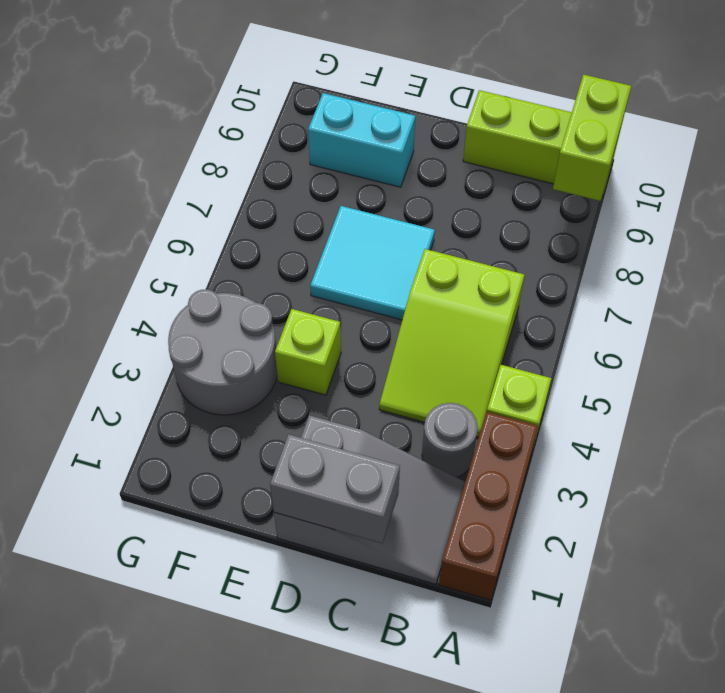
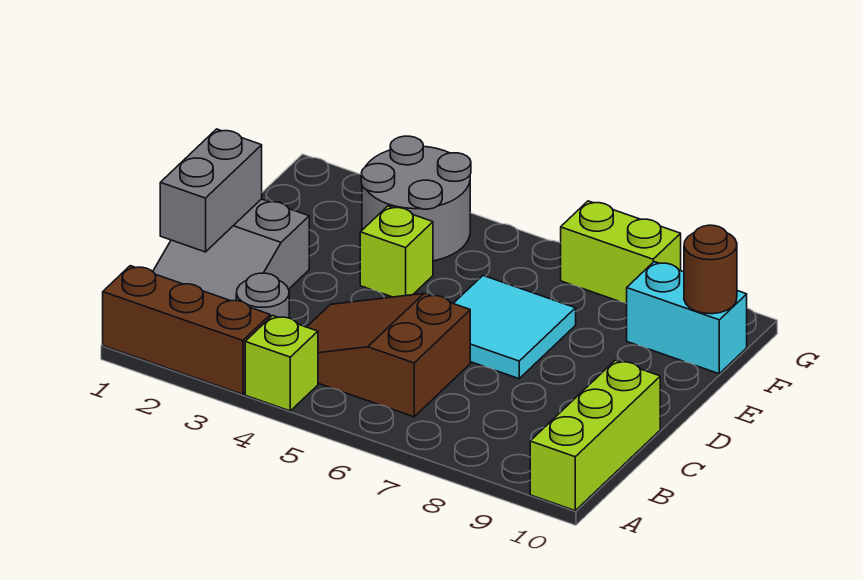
lime 1x2 brick [553,75,631,201] -> lime 1x2 brick moved to [561,201,681,304]
lime 2x3 slope [379,249,524,437] -> brown 2x3 slope [307,293,470,417]
cyan 1x2 brick [308,93,415,187] -> cyan 1x2 brick turned to [627,262,747,374]
none -> brown 1x1 round brick [684,225,737,314]

